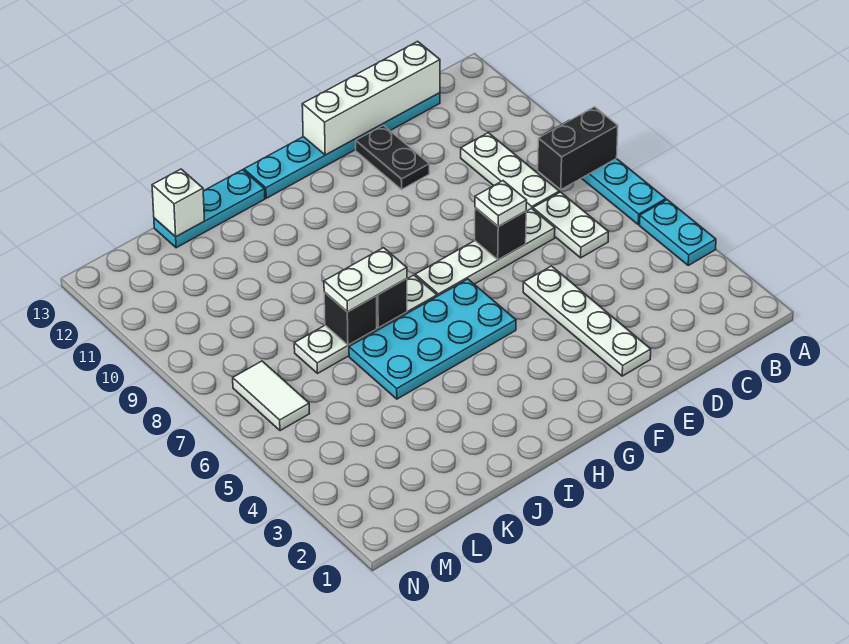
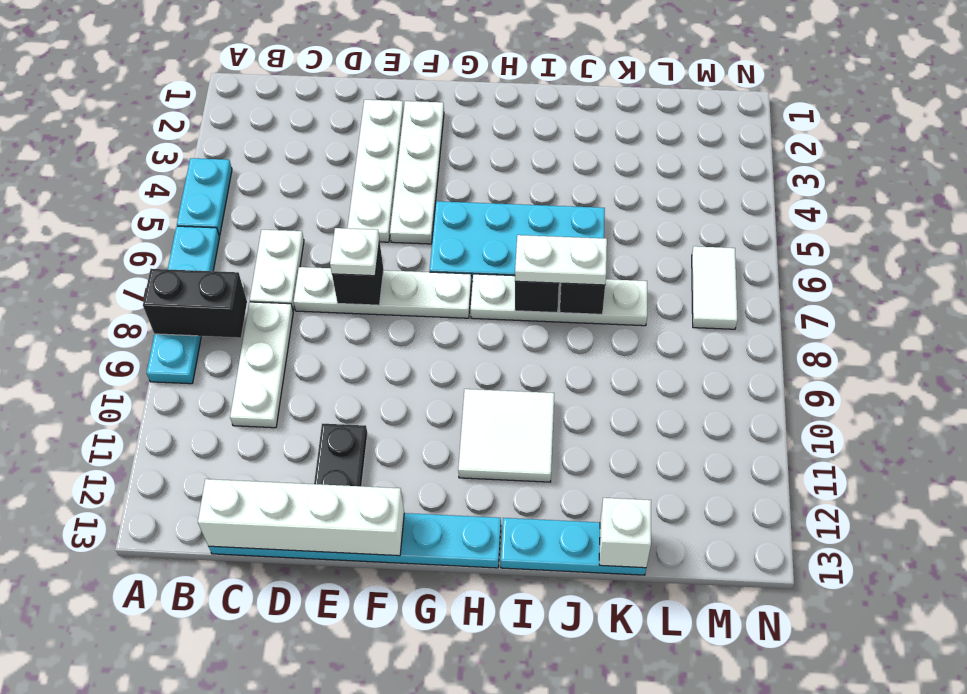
none -> white 1x4 plate [390,101,444,244]
none -> white 2x2 tile [458,389,554,482]

